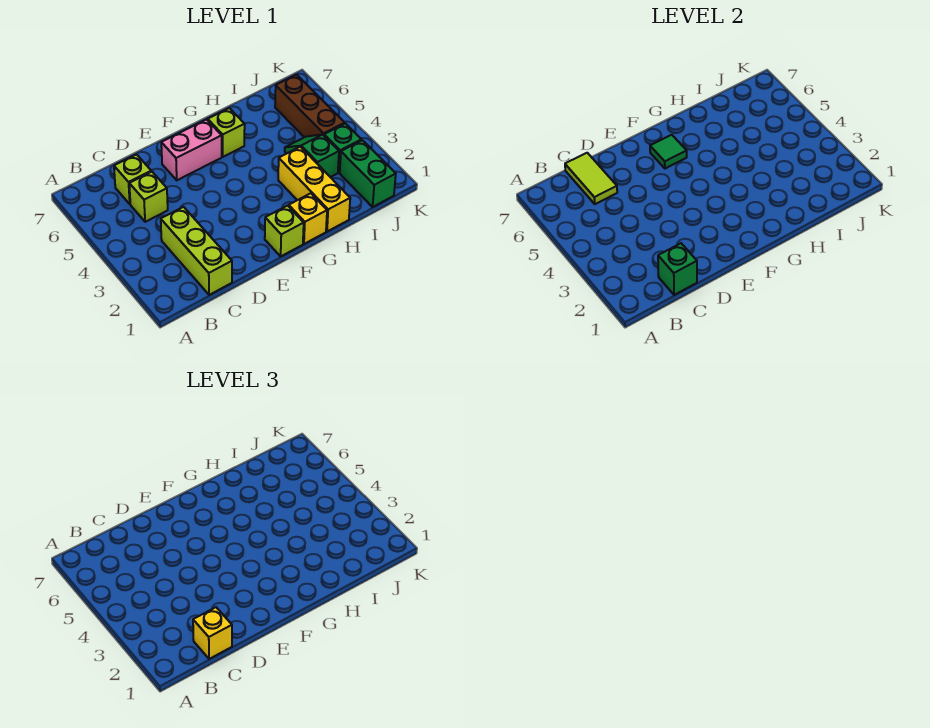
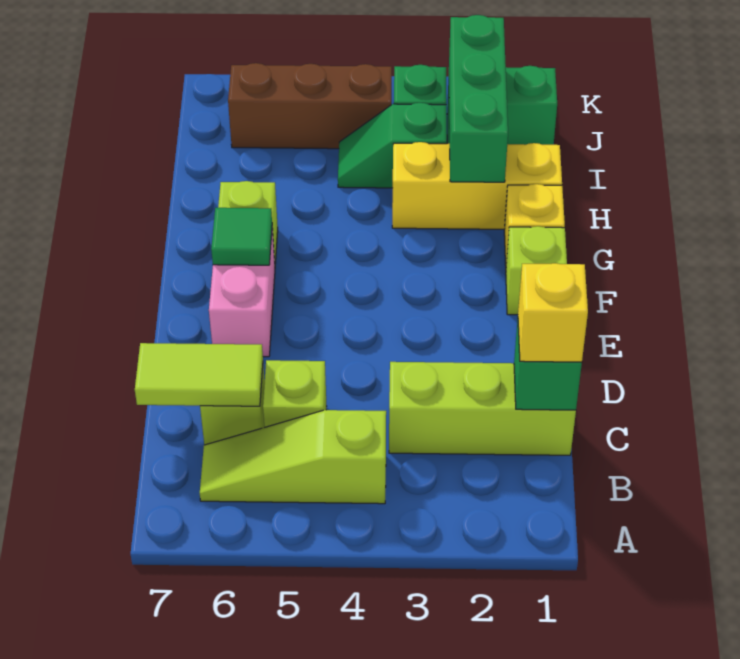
none -> lime 1x3 slope [200,410,386,504]
none -> green 1x3 brick [449,15,508,182]

